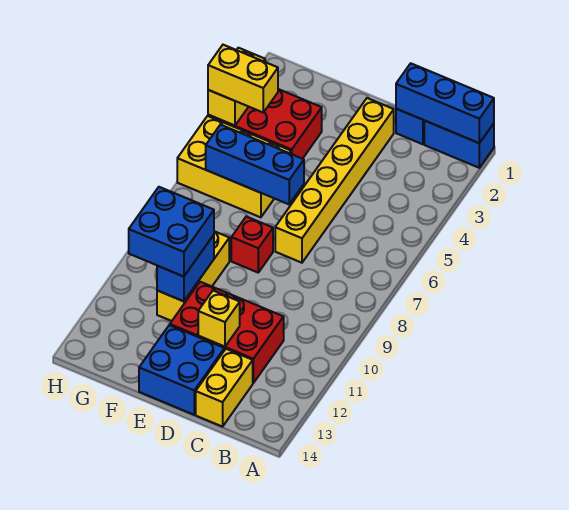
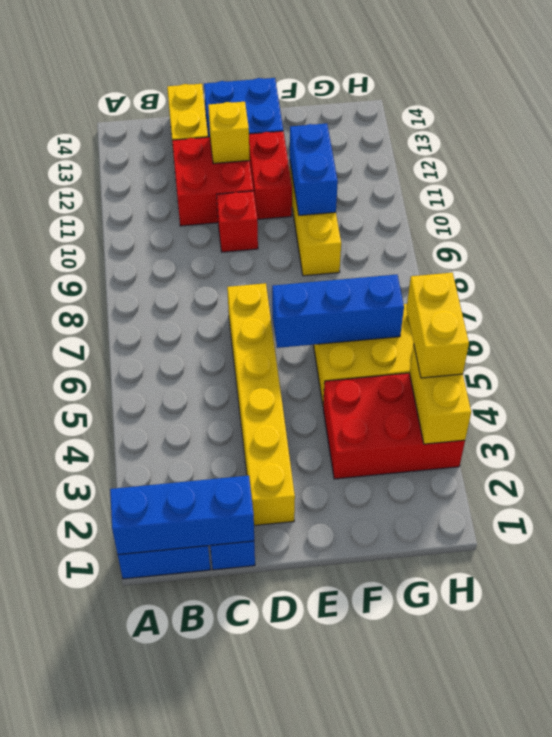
red 1x1 brick [231,217,273,272] -> red 1x1 brick moved to [217,191,258,252]
blue 2x2 brick [129,187,214,277] -> none
yellow 1x2 brick [208,45,278,112] -> yellow 1x2 brick turned to [407,273,469,378]

